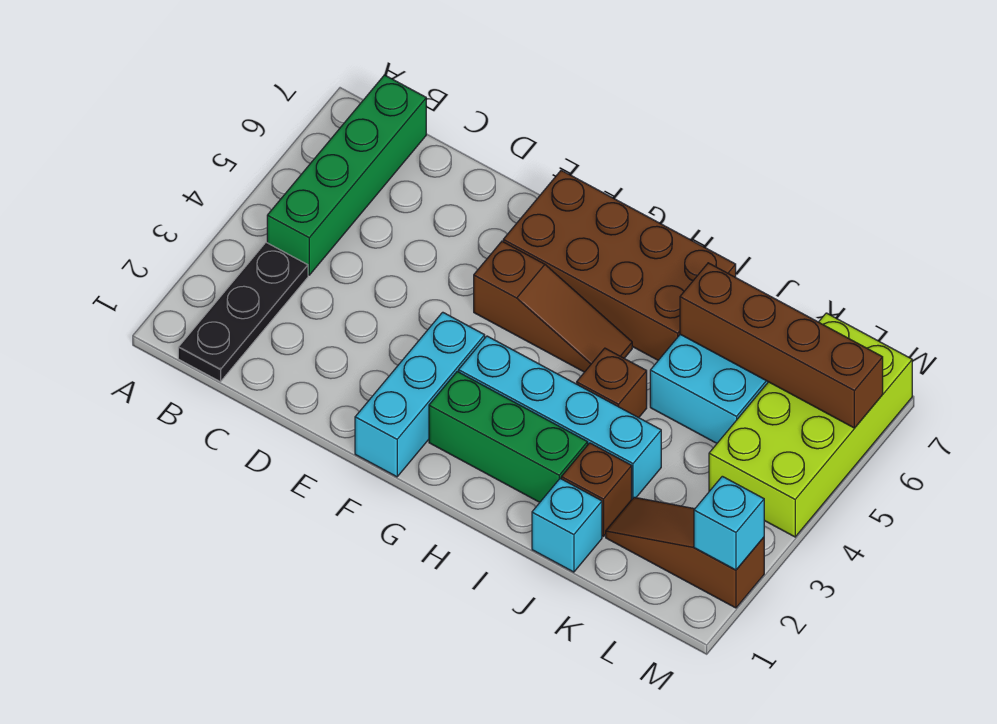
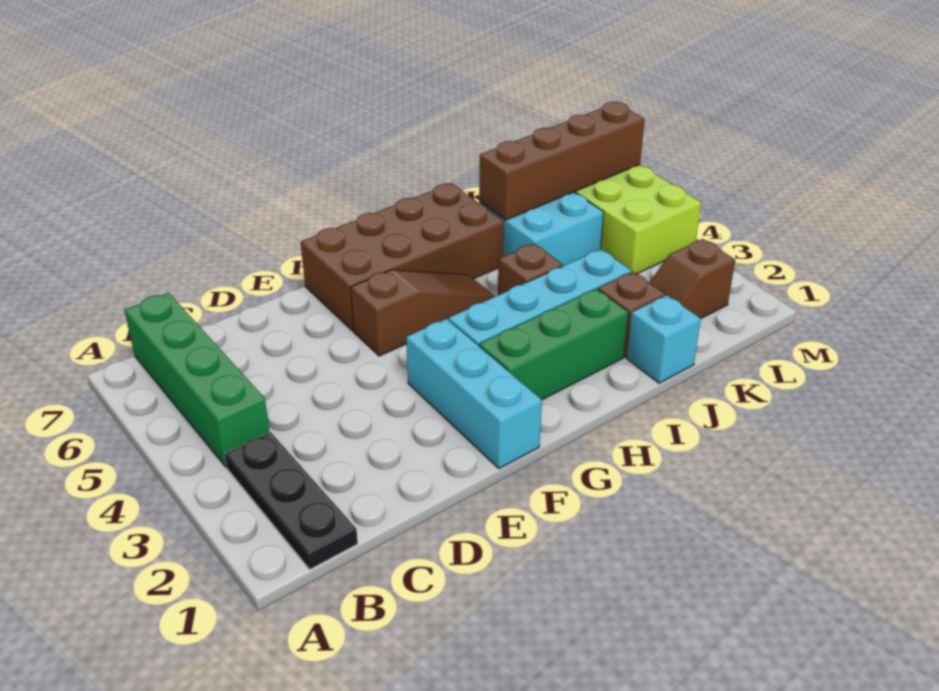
brown 1x3 slope [606,497,764,608] -> brown 1x2 slope [649,239,735,318]
cyan 1x1 brick [694,476,764,570] -> none

